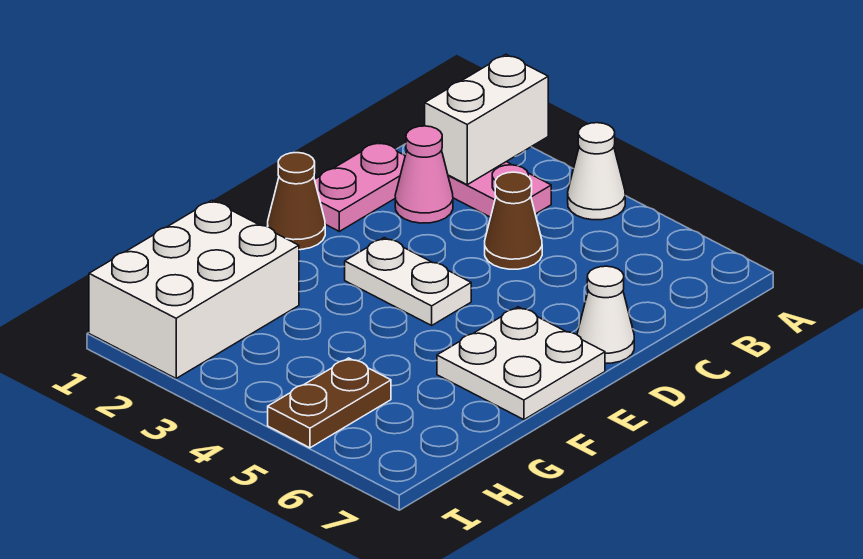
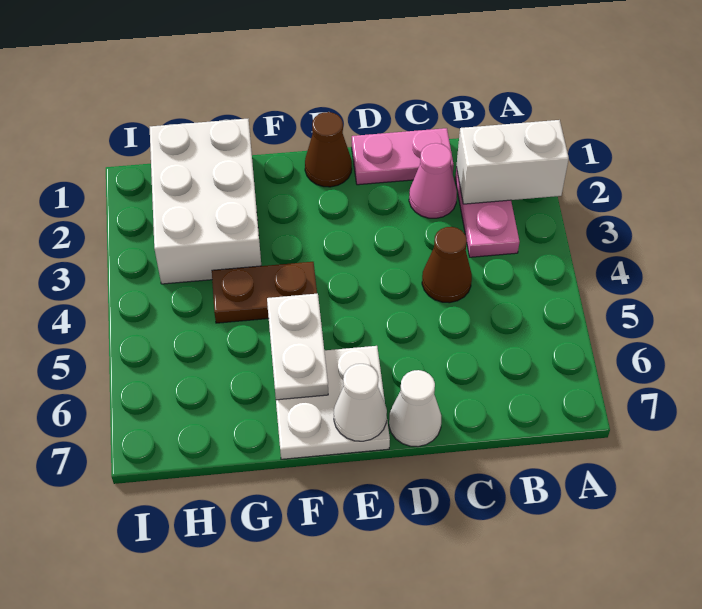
white 1x1 cone [568,123,625,220] -> white 1x1 cone moved to [334,364,387,441]
white 1x2 plate [345,238,471,325] -> white 1x2 plate moved to [267,294,328,400]
white 2x3 brick [89,200,299,378] -> white 2x3 brick turned to [150,119,261,284]
brown 1x2 plate [268,358,391,448] -> brown 1x2 plate moved to [212,262,317,323]

